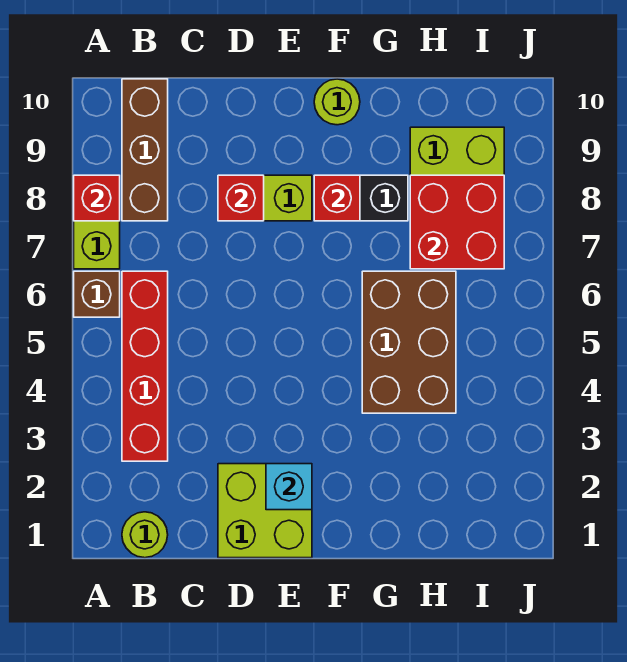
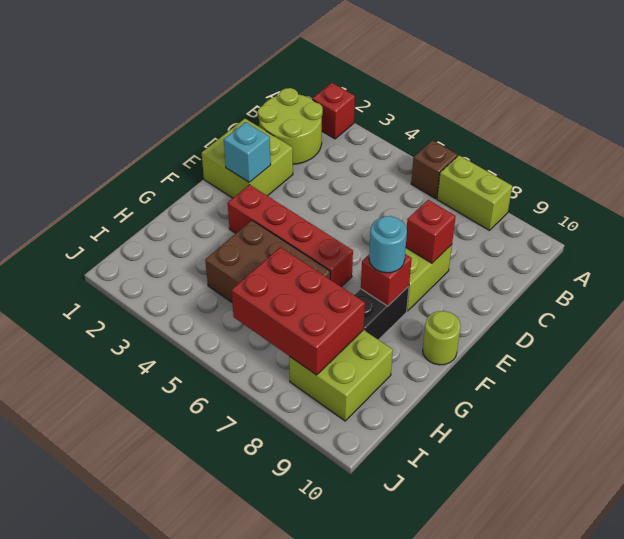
red 1x1 brick [74,175,120,221] -> red 1x1 brick moved to [312,83,355,139]
lime 1x1 round brick [122,512,168,558] -> lime 2x2 round brick [258,88,323,164]
red 1x4 brick [122,271,168,461] -> red 1x4 brick moved to [228,185,353,287]
brown 1x3 brick [122,79,168,221] -> none
none -> cyan 1x1 round brick [369,216,407,273]
red 2x2 brick [410,175,504,269] -> red 2x3 brick [231,247,365,375]

